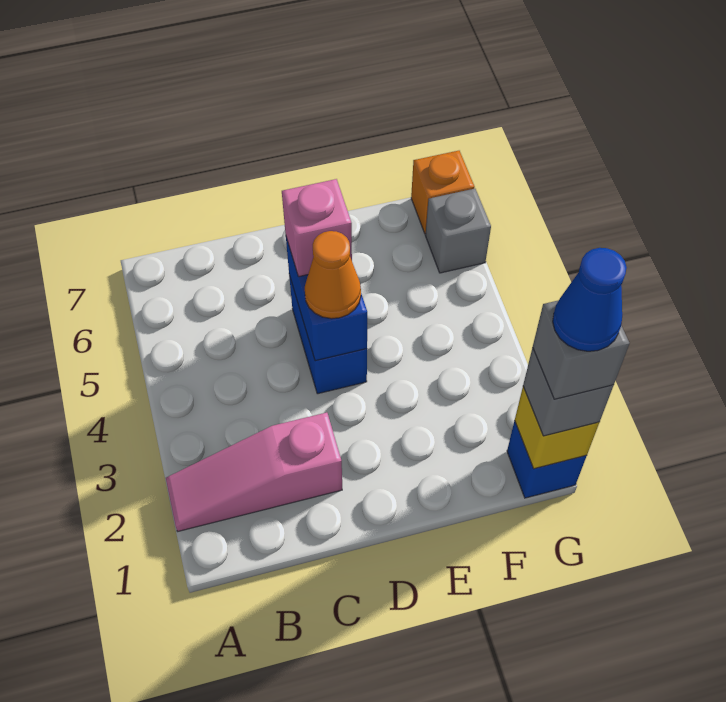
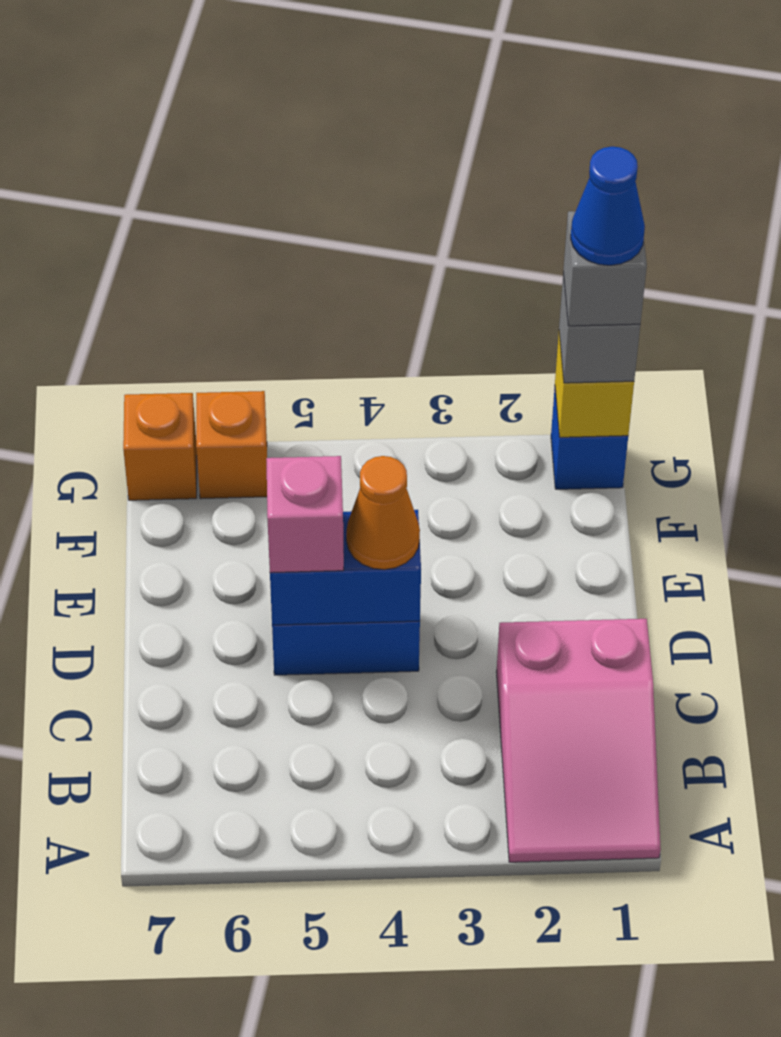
pink 1x3 slope [166,413,342,531] -> pink 2x3 slope [496,619,661,862]
grey 1x1 brick [425,189,491,273] -> orange 1x1 brick [196,391,267,499]

